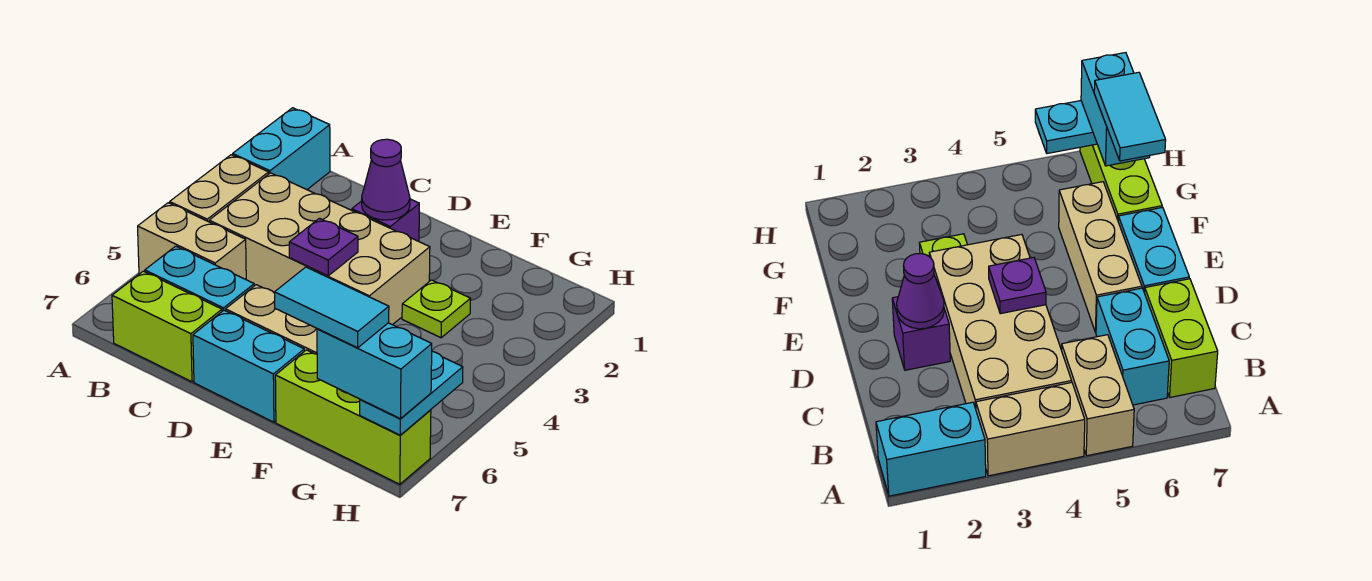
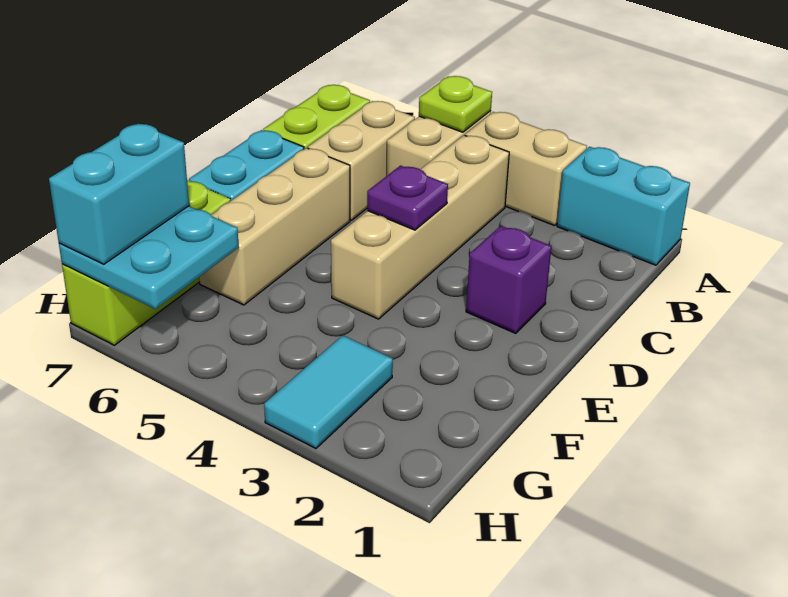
tan 2x4 brick [209,173,430,325] -> tan 1x4 brick [331,135,509,319]
cyan 1x2 brick [145,246,254,311] -> tan 1x2 brick [308,101,415,220]
purple 1x1 cone [362,139,410,220] -> none
lime 1x1 plate [402,280,471,338] -> lime 1x1 plate moved to [419,76,492,132]
cyan 1x2 tile [275,267,389,348] -> cyan 1x2 tile moved to [264,335,393,448]
cyan 1x2 plate [360,352,463,435] -> cyan 2x2 plate [59,206,239,309]

